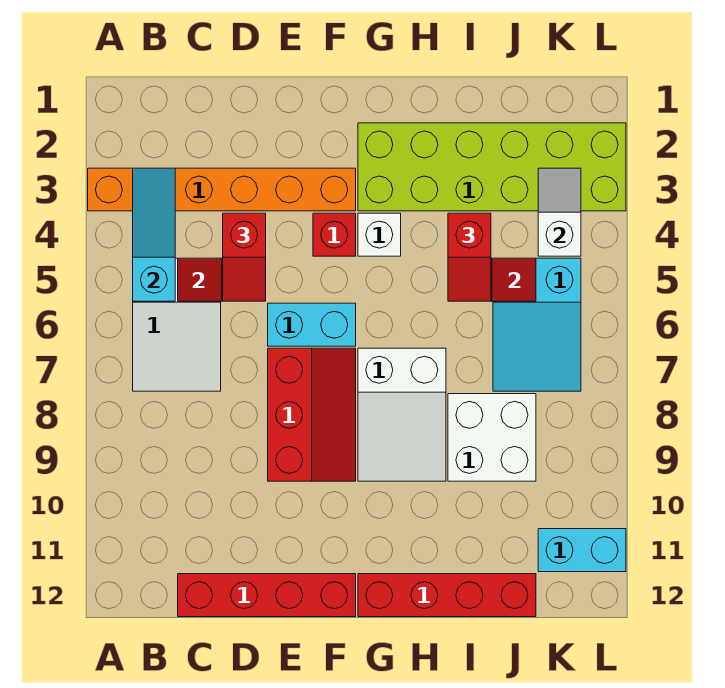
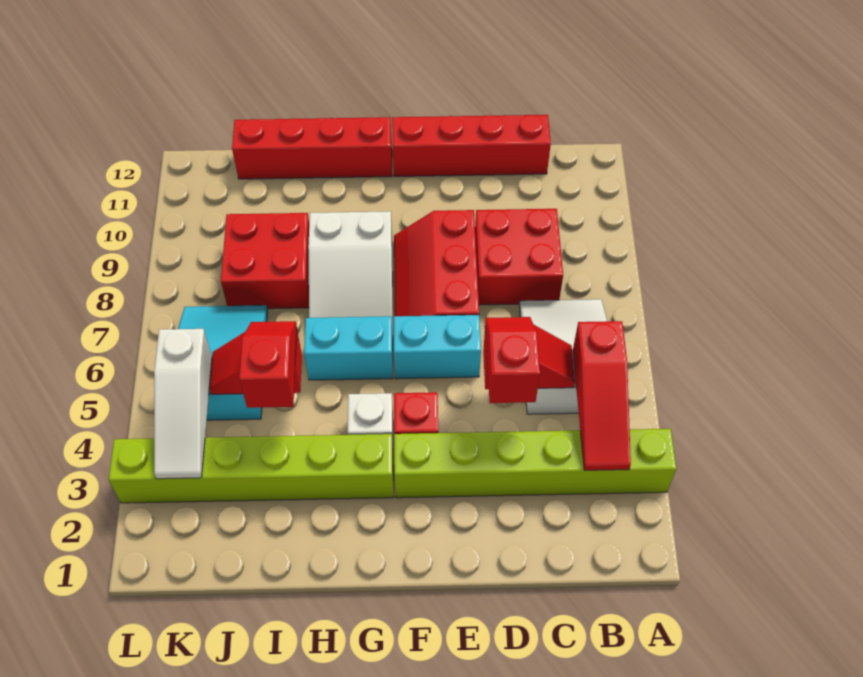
orange 1x6 brick [88,168,356,211] -> lime 1x6 brick [394,429,676,498]
cyan 1x3 slope [133,168,175,301] -> red 1x3 slope [573,321,631,470]
none -> red 2x2 brick [475,209,563,305]
lime 2x6 brick [358,123,626,211] -> lime 1x6 brick [109,434,394,503]
white 2x3 slope [358,348,446,481] -> white 2x3 slope turned to [308,211,393,336]
white 2x2 brick [448,394,536,481] -> red 2x2 brick [221,213,309,309]
white 1x2 slope [538,168,581,256] -> white 1x3 slope [154,329,212,479]
cyan 1x2 brick [538,529,626,572] -> cyan 1x2 brick moved to [304,316,393,380]

